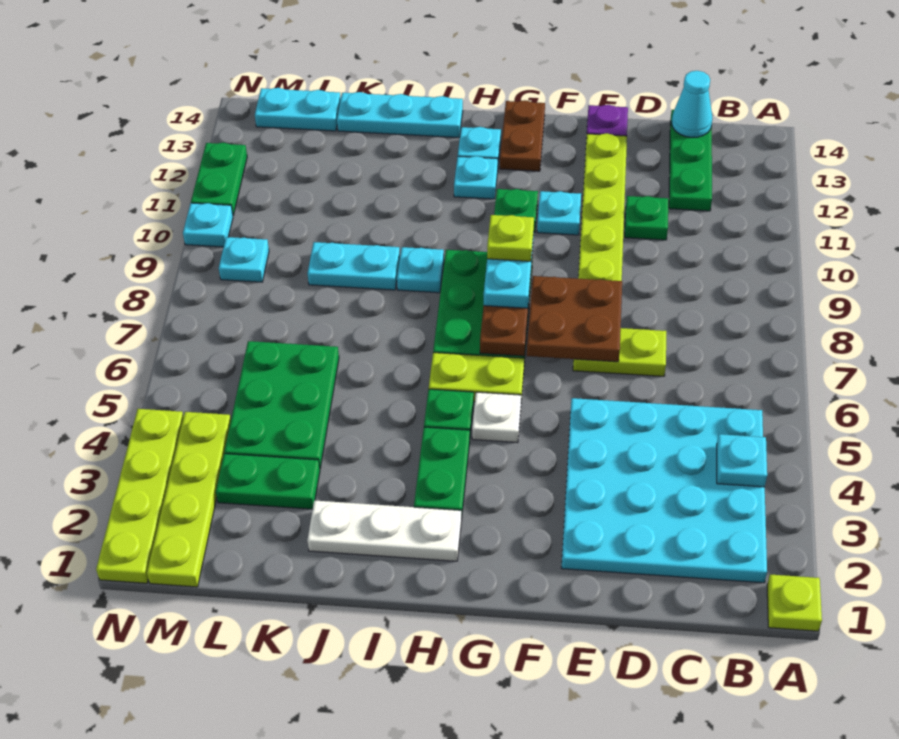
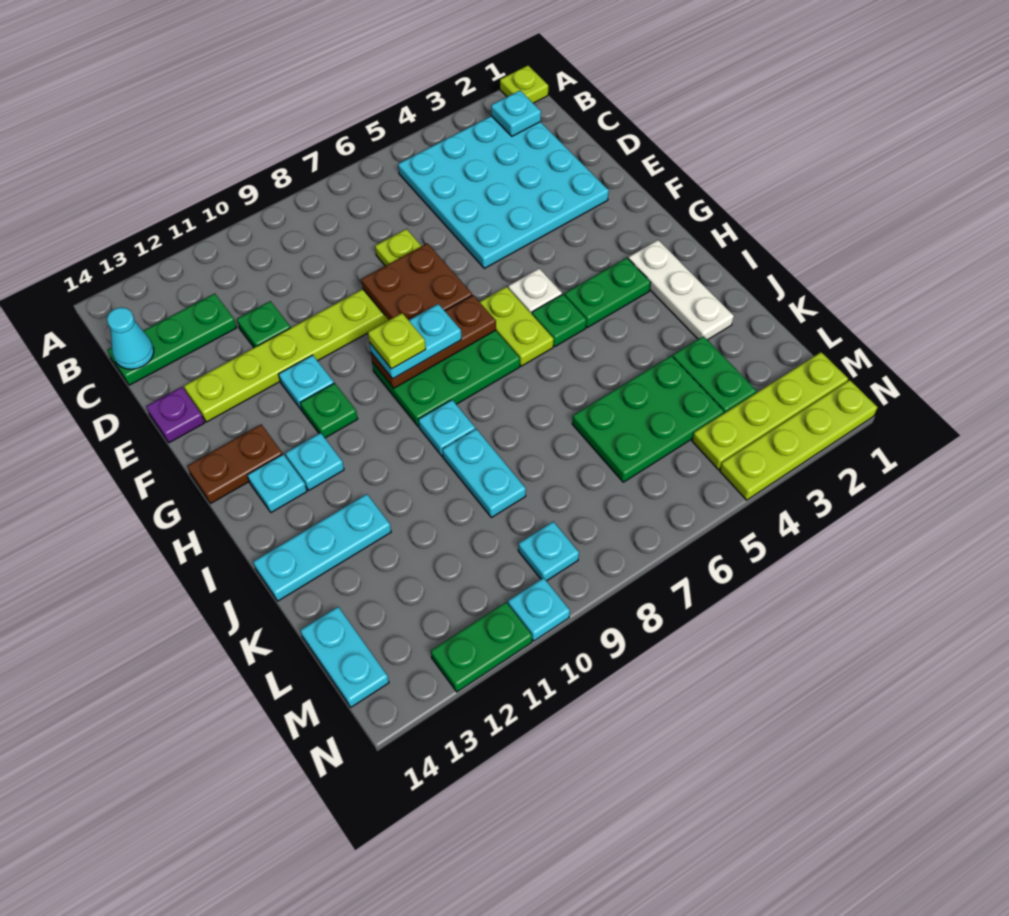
cyan 1x1 plate [717,434,767,487] -> cyan 1x1 plate moved to [491,91,541,136]
cyan 1x3 plate [337,92,463,138] -> cyan 1x3 plate turned to [253,494,391,601]

